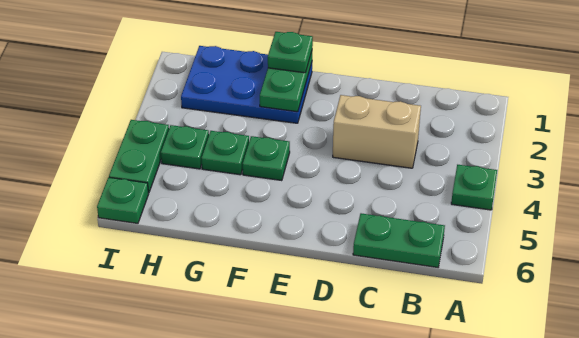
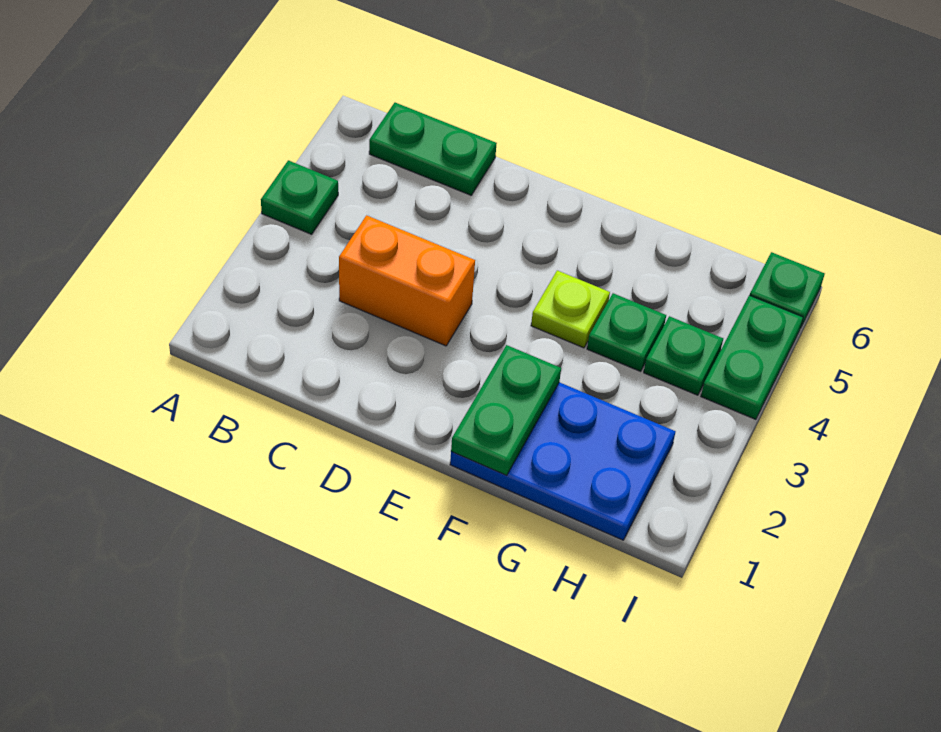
tan 1x2 brick [333,95,421,168] -> orange 1x2 brick [339,215,475,346]
green 1x1 plate [268,32,313,73] -> none
green 1x1 plate [243,136,290,181] -> lime 1x1 plate [531,270,610,348]

